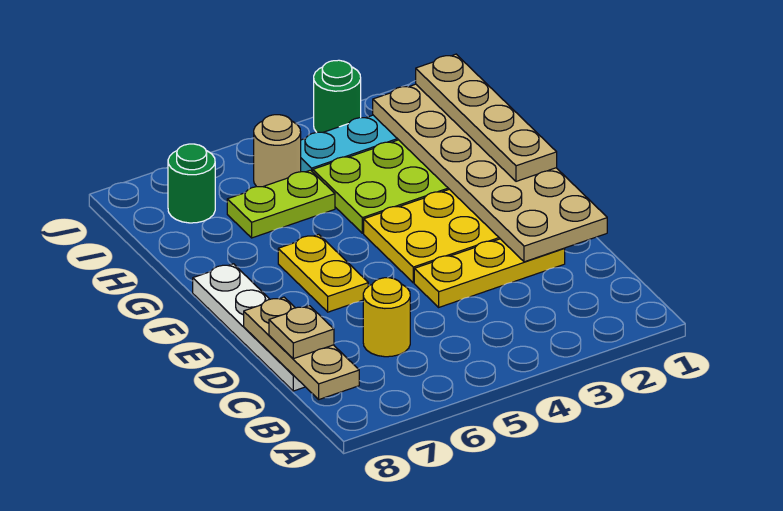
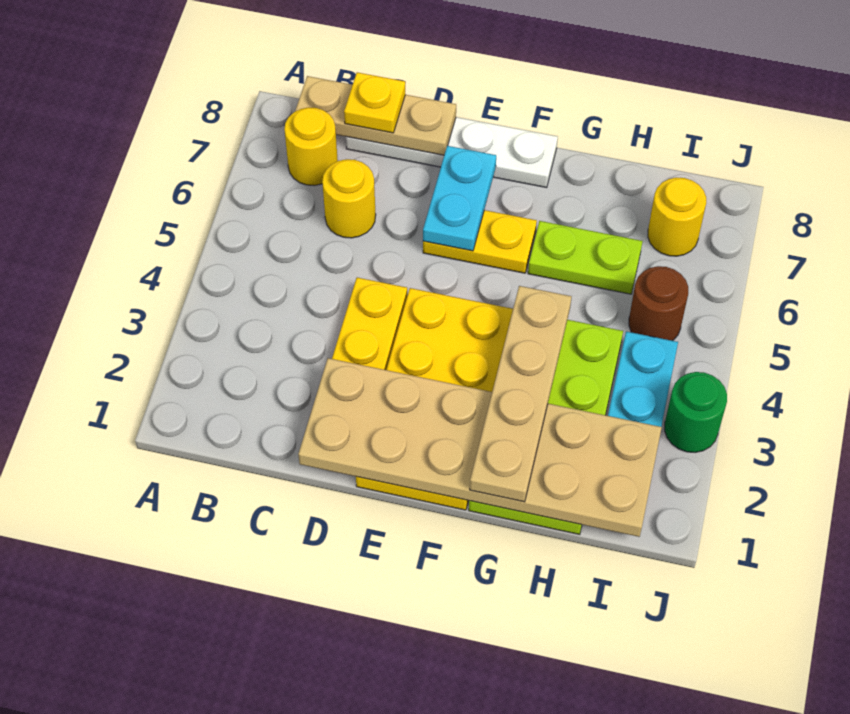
none -> yellow 1x1 round brick [284,107,338,186]
tan 1x1 plate [269,306,334,359] -> yellow 1x1 plate [344,72,405,133]
none -> cyan 1x2 plate [423,146,496,251]
tan 1x4 plate [416,54,557,181] -> tan 1x4 plate turned to [470,286,572,502]
lime 1x2 plate [227,170,335,238] -> lime 1x2 plate turned to [528,221,643,294]
tan 1x1 round brick [254,115,301,187] -> brown 1x1 round brick [629,266,688,341]
green 1x1 round brick [168,144,215,223] -> yellow 1x1 round brick [648,177,706,256]

